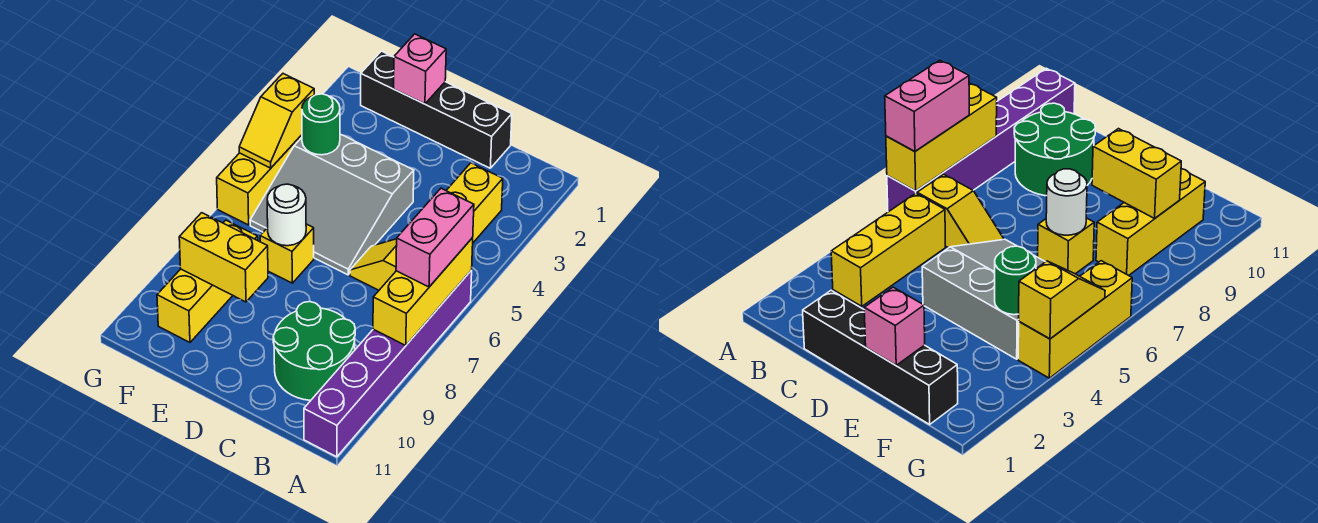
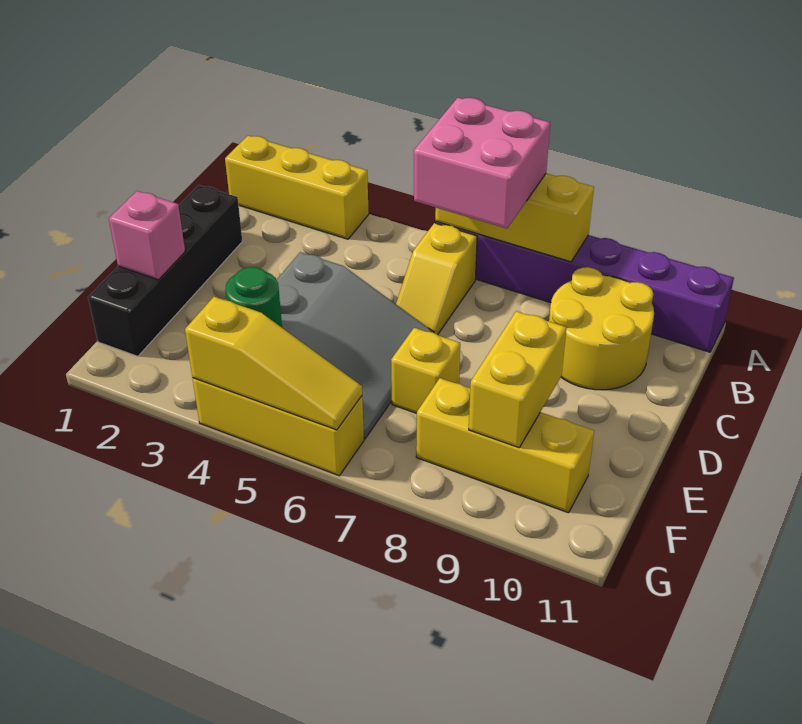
pink 1x2 brick [396,188,474,287] -> pink 2x2 brick [414,98,550,229]
yellow 1x3 brick [446,163,503,243] -> yellow 1x3 brick moved to [225,136,369,239]
green 2x2 round brick [273,302,355,400] -> yellow 2x2 round brick [549,267,654,390]
white 1x1 round brick [267,184,306,246] -> none
yellow 1x2 slope [239,74,314,168] -> yellow 1x3 slope [185,297,362,430]

